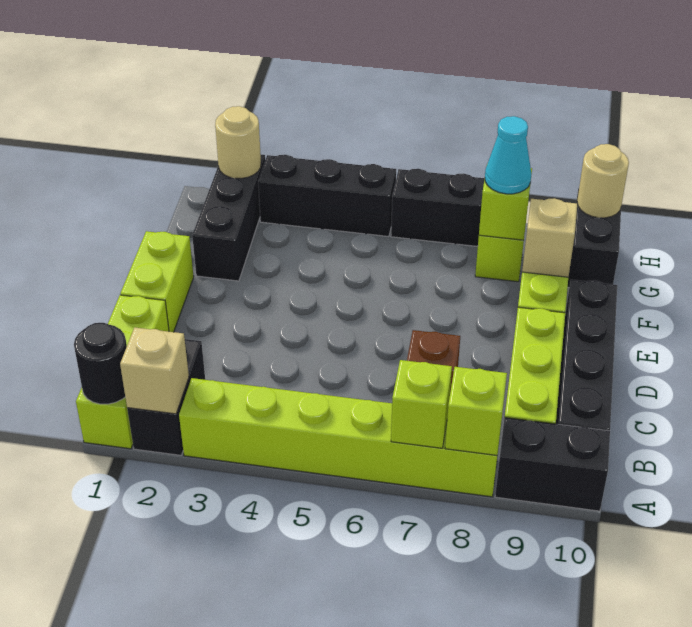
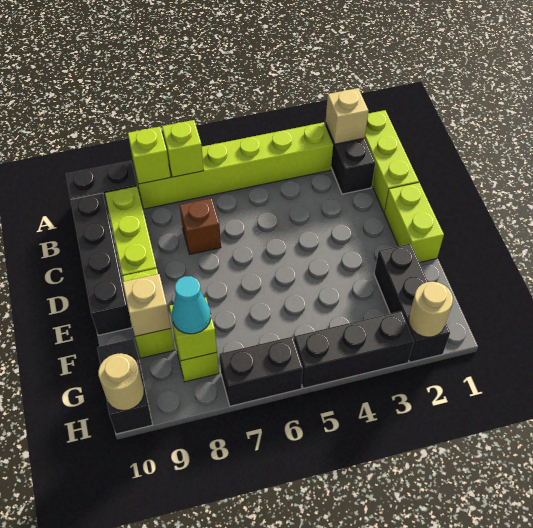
black 1x1 round brick [74,323,127,404] -> none

